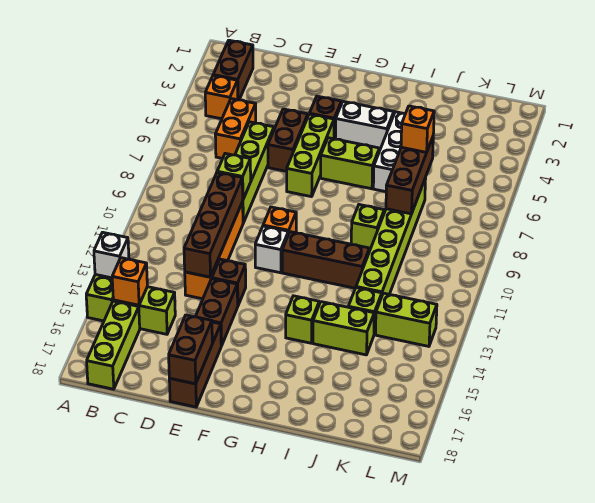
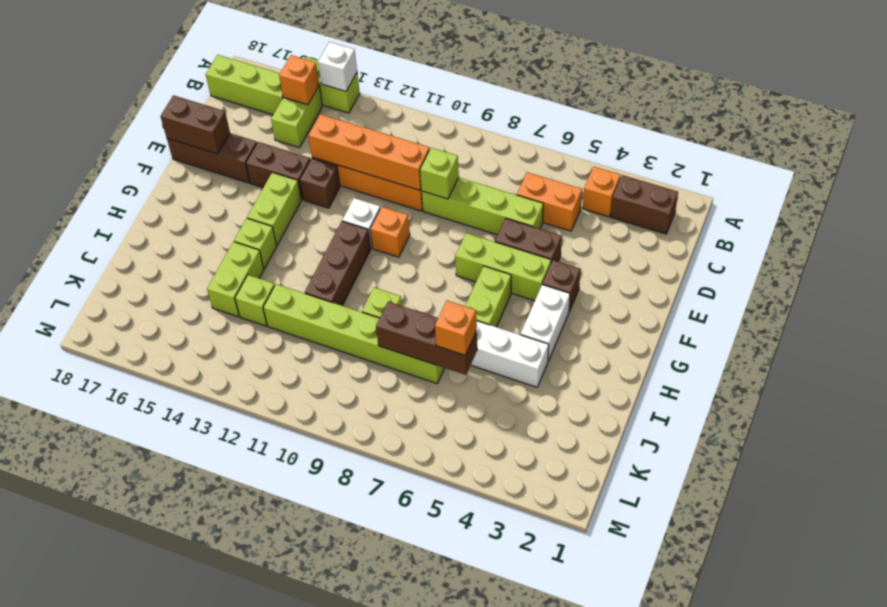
brown 1x4 brick [184,172,243,277] -> orange 1x4 brick [308,114,430,190]
lime 1x2 brick [376,293,437,346] -> lime 1x2 brick moved to [247,172,301,245]

